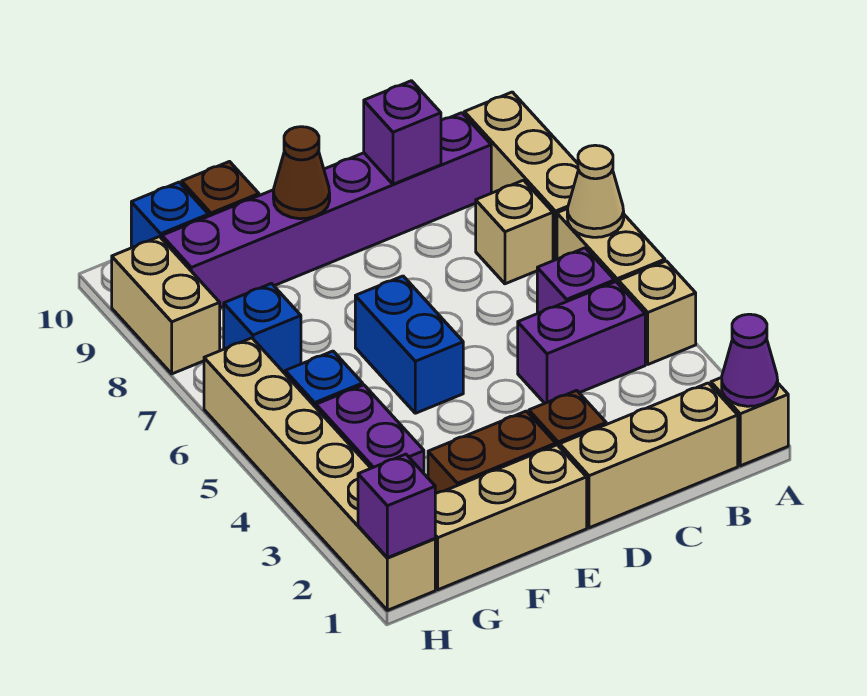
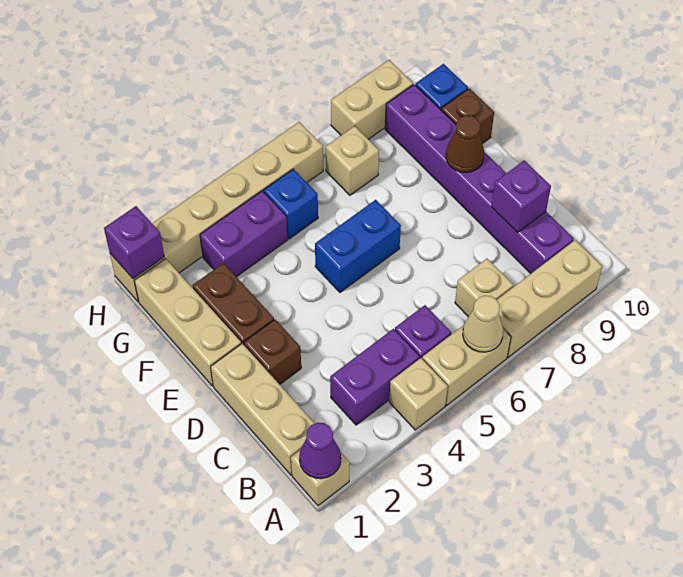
purple 1x2 brick [518,282,645,403] -> purple 1x2 brick turned to [330,329,420,425]
blue 1x1 brick [224,284,301,373] -> tan 1x1 brick [326,126,379,195]

